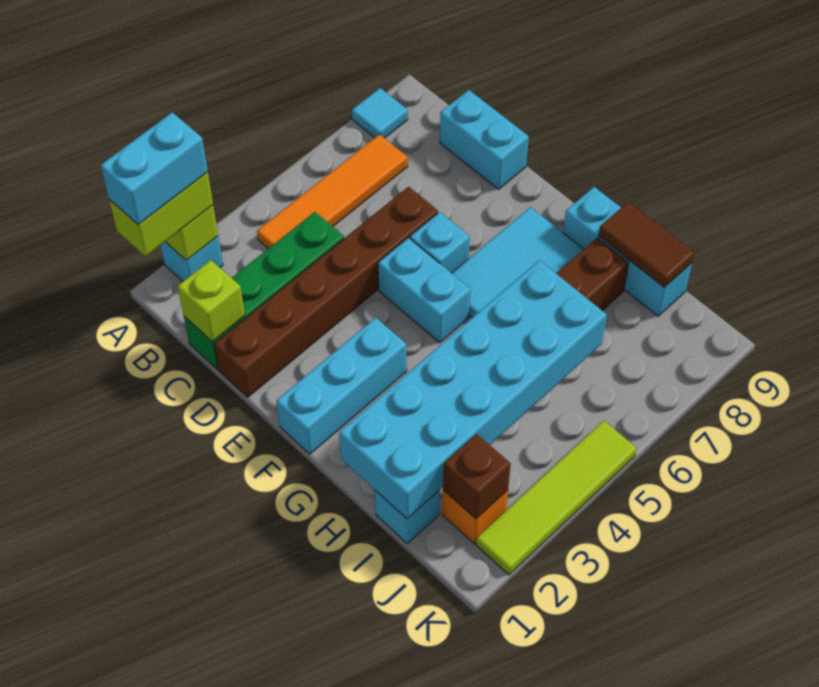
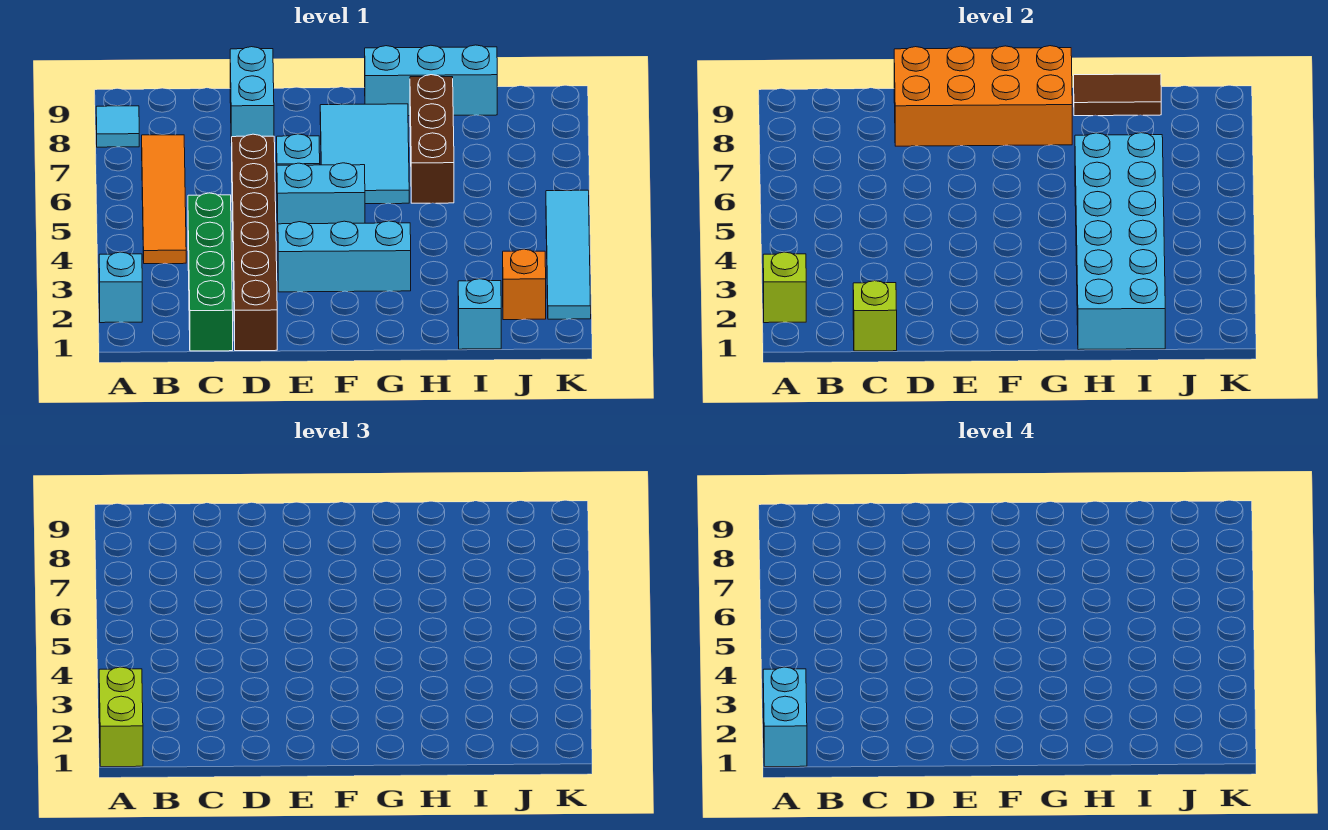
cyan 1x2 brick [440,90,529,189] -> cyan 1x2 brick turned to [230,47,274,146]
none -> orange 2x4 brick [894,46,1072,146]
cyan 1x3 brick [277,318,407,454] -> cyan 1x3 brick turned to [278,221,411,292]
brown 1x1 brick [443,434,511,519] -> none
lime 1x4 tile [476,421,637,575] -> cyan 1x4 tile [546,190,591,319]

